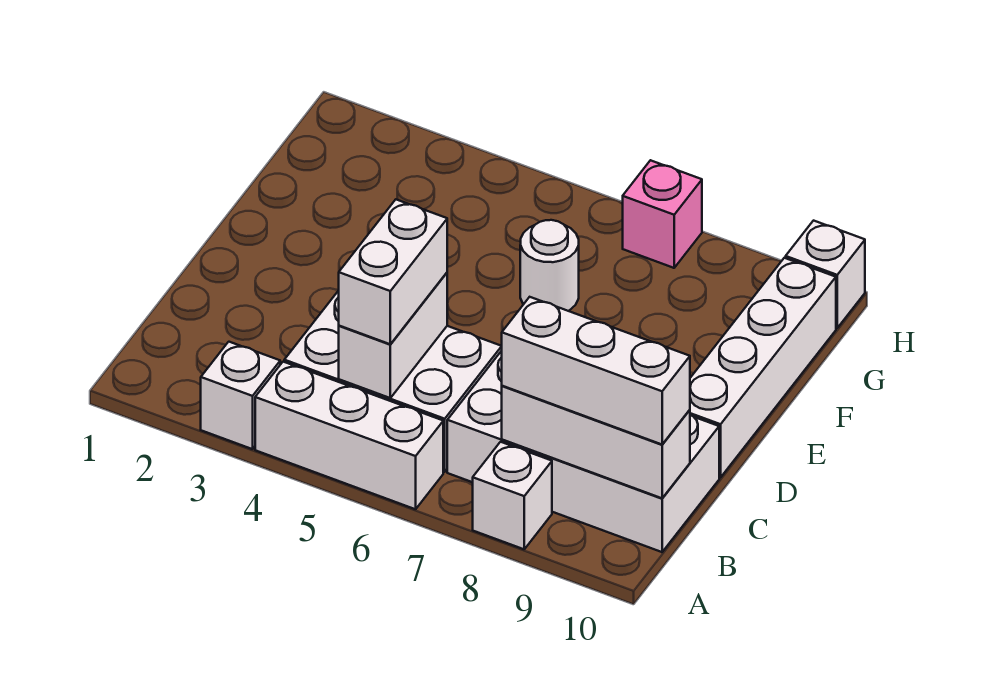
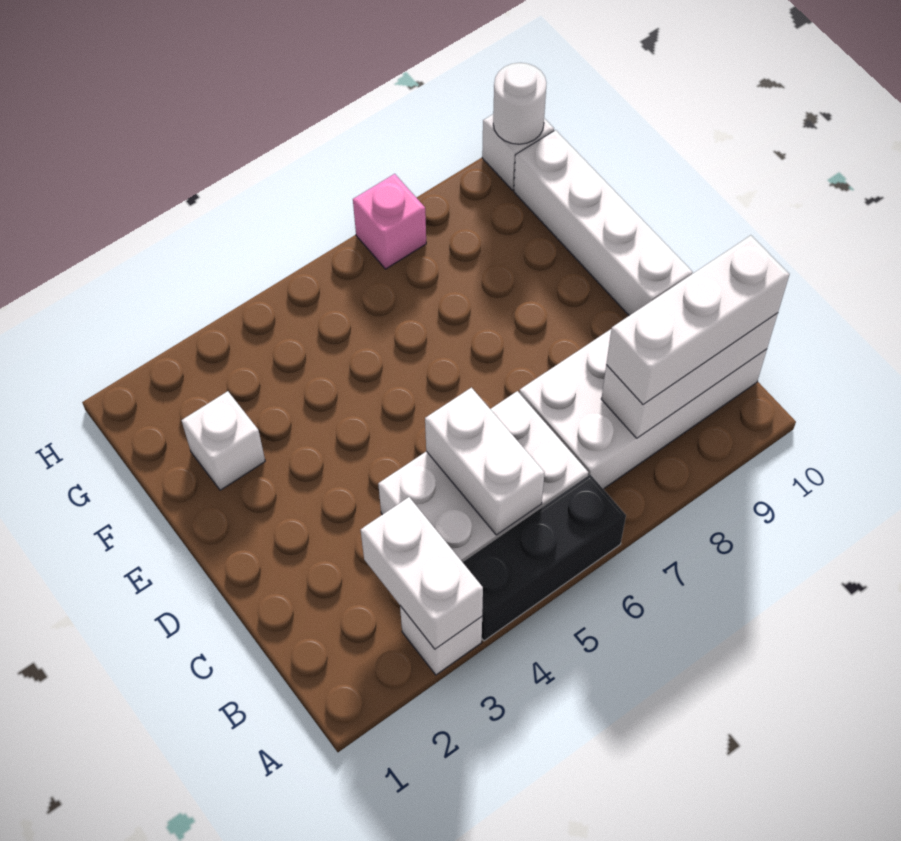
white 1x3 brick [255,362,443,509] -> black 1x3 brick [463,474,626,641]
white 1x1 brick [473,442,552,549] -> white 1x1 brick moved to [182,391,265,490]
white 1x2 brick [338,200,447,344] -> white 1x2 brick moved to [361,497,483,649]
white 1x1 round brick [520,220,579,311] -> white 1x1 round brick moved to [493,63,546,144]

